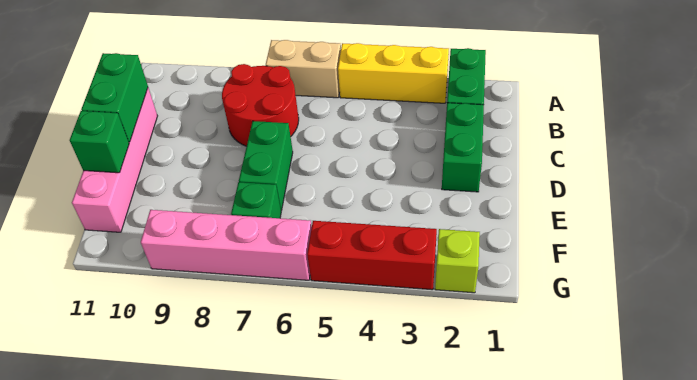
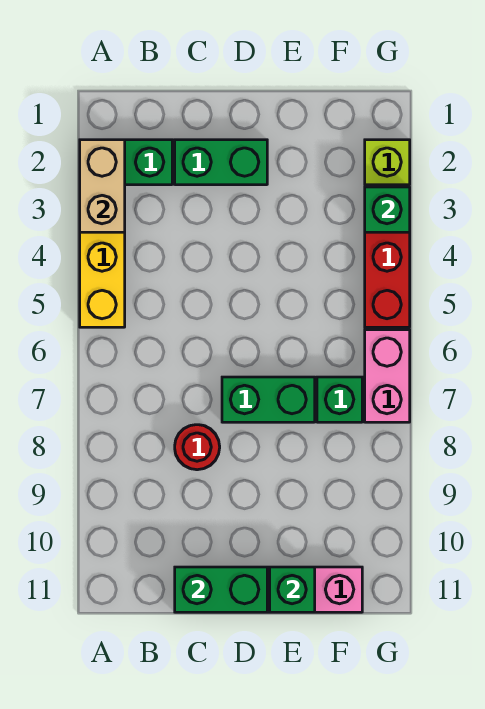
tan 1x2 brick [266,40,341,98] -> tan 1x2 brick moved to [80,140,125,232]
red 2x2 round brick [222,64,299,146] -> red 1x1 round brick [175,425,220,470]
none -> green 1x1 brick [365,187,410,232]
pink 1x4 brick [141,210,312,280] -> pink 1x2 brick [365,330,410,422]

